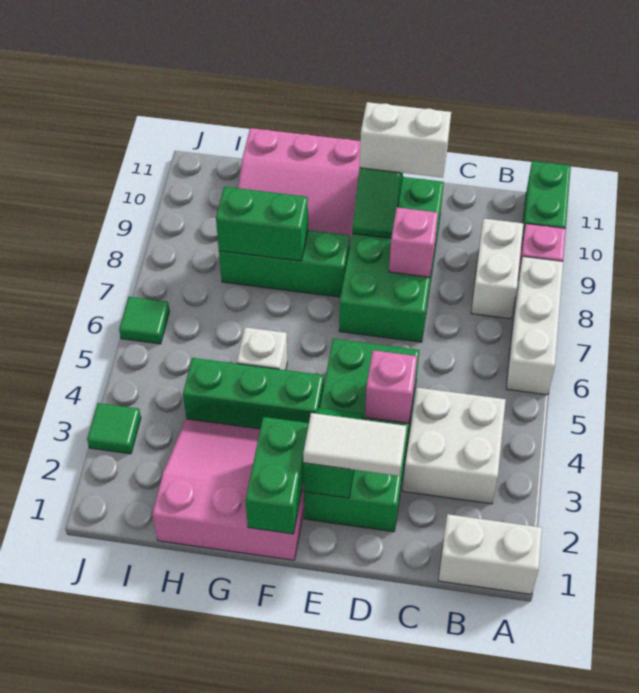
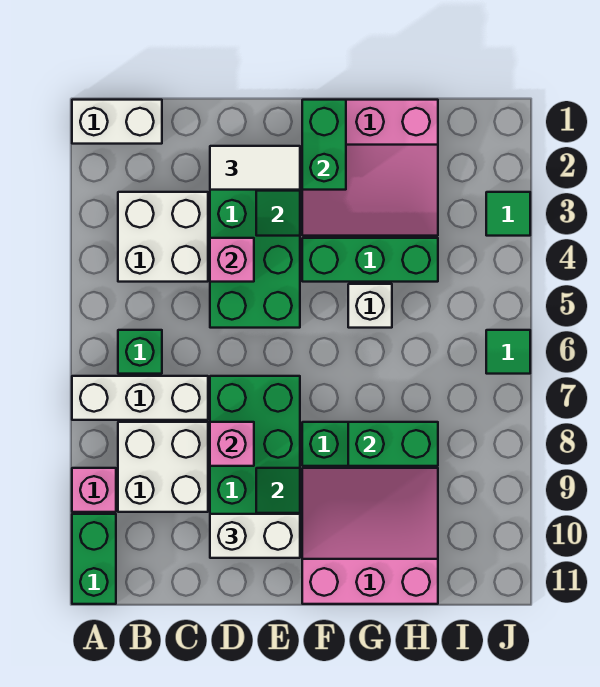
white 1x3 brick [506,257,563,395] -> white 1x3 brick turned to [72,376,208,420]
none -> green 1x1 brick [118,330,162,374]
white 1x2 brick [471,219,523,319] -> white 2x2 brick [118,422,208,512]

